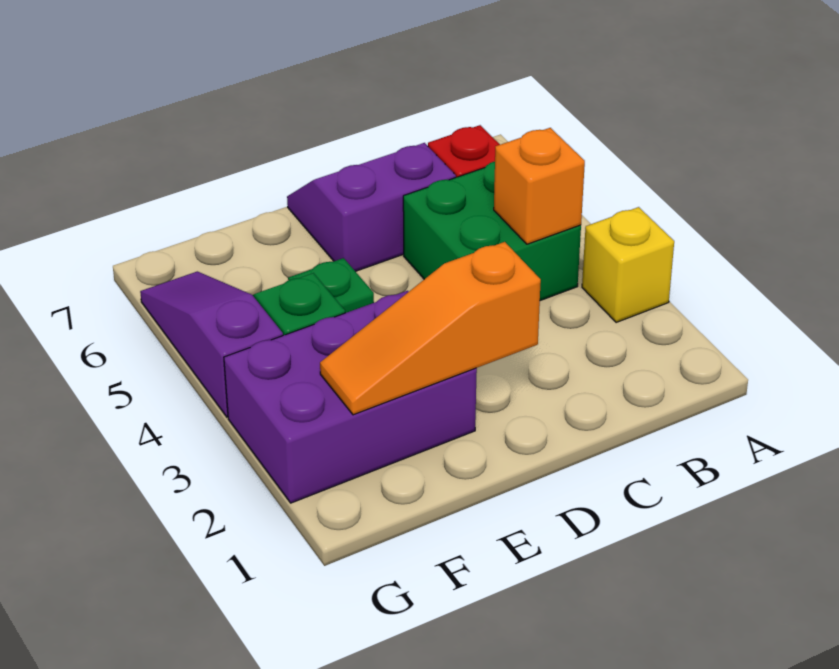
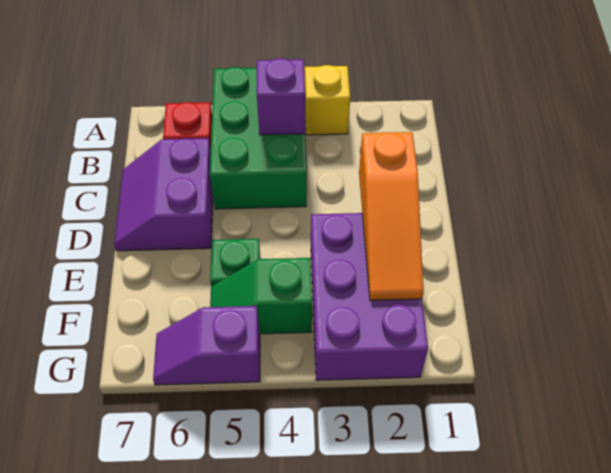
green 2x2 brick [403,161,581,301] -> green 2x3 brick [210,67,307,209]
orange 1x1 brick [494,128,585,244] -> purple 1x1 brick [257,58,305,135]
purple 1x3 slope [140,271,283,417] -> purple 1x2 slope [153,306,260,385]

